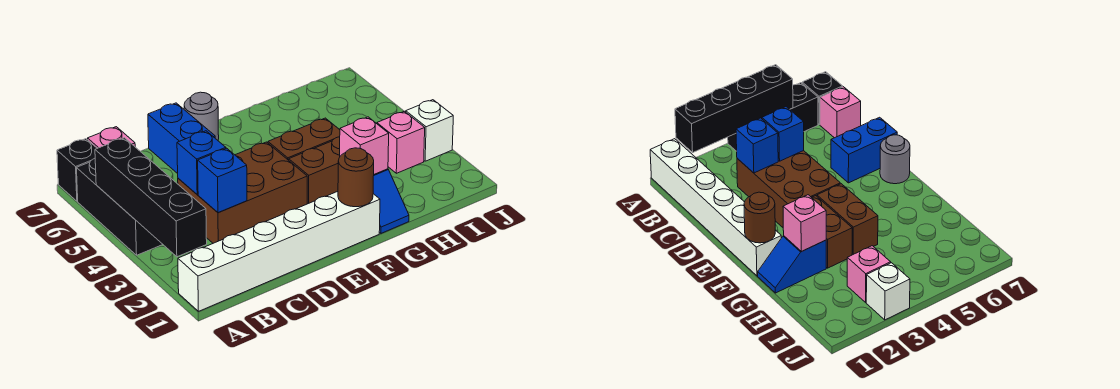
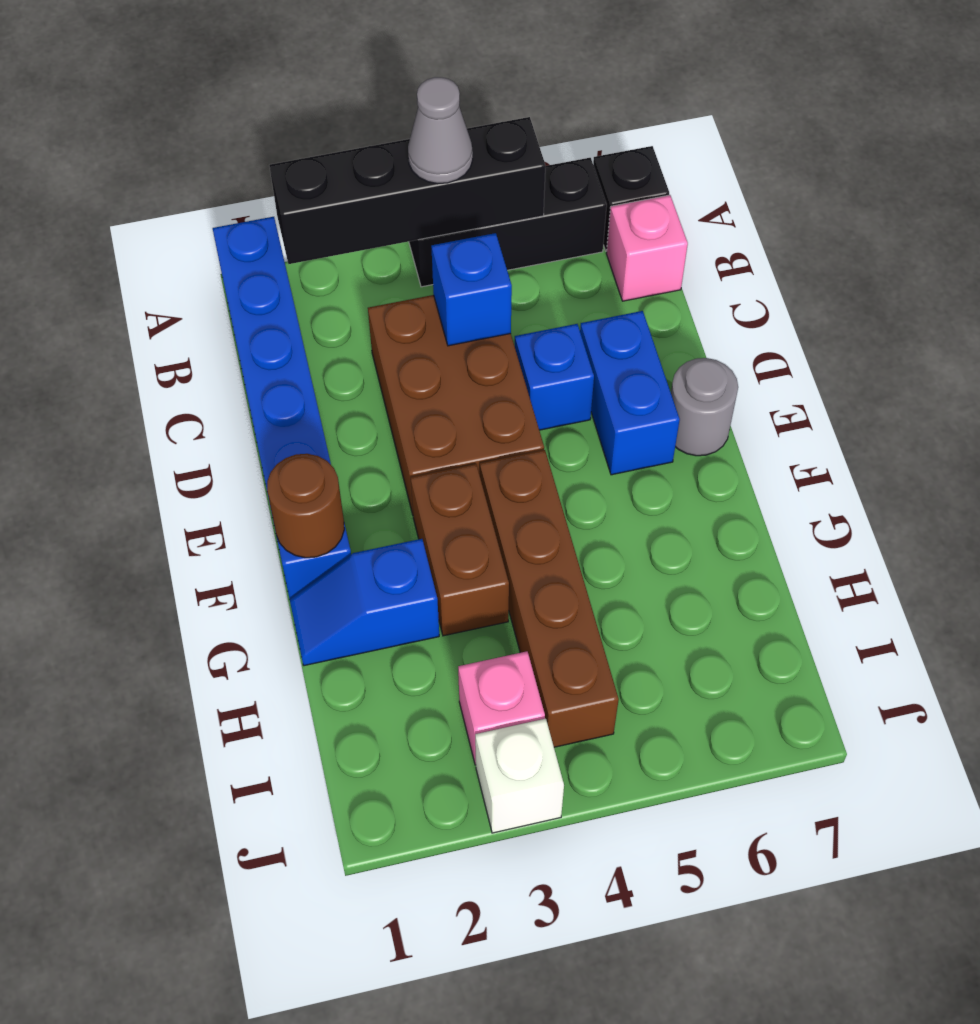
white 1x6 brick [178,191,380,311] -> blue 1x6 brick [213,217,351,599]
none -> grey 1x1 cone [408,77,473,184]
blue 1x1 brick [198,148,247,213] -> blue 1x1 brick moved to [515,324,594,430]
blue 1x2 brick [148,103,215,174] -> blue 1x2 brick turned to [580,311,680,475]
brown 1x2 brick [268,118,340,160] -> brown 1x4 brick [480,450,619,747]
pink 1x1 brick [340,117,389,174] -> none

